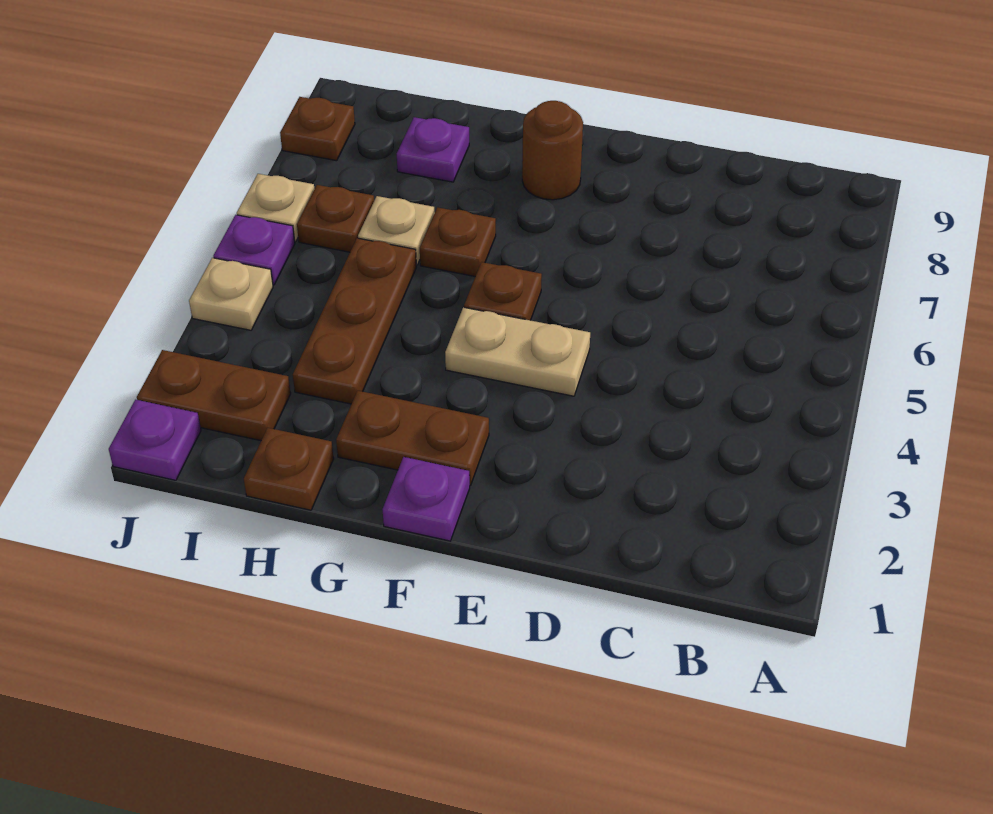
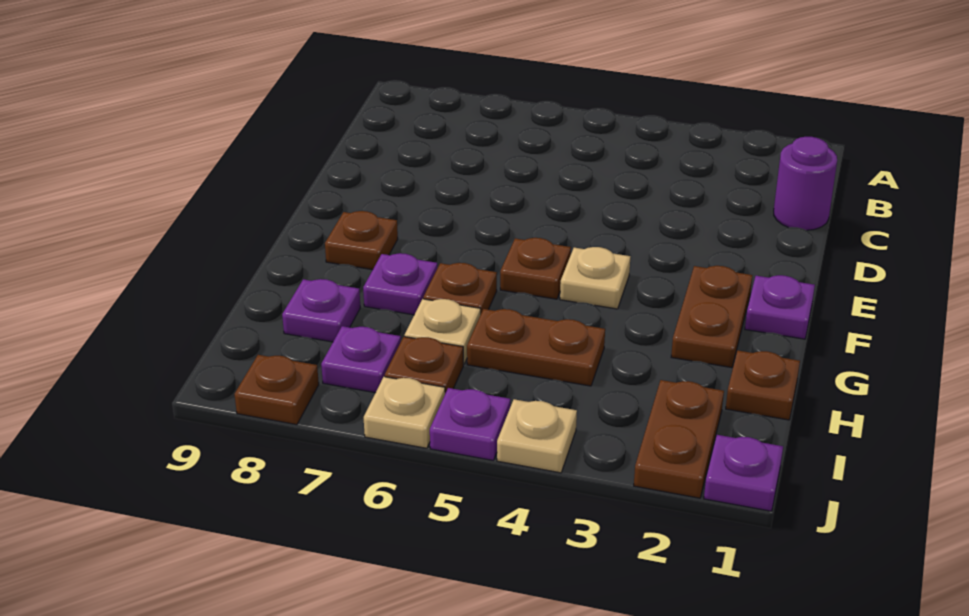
none -> purple 1x1 round brick [774,137,837,230]
tan 1x2 plate [445,307,590,396] -> tan 1x1 plate [560,247,630,309]
brown 1x1 round brick [522,101,583,200] -> brown 1x1 plate [325,211,398,270]
none -> purple 1x1 plate [363,253,437,315]
brown 1x3 plate [293,238,416,404] -> brown 1x2 plate [467,309,605,386]
none -> purple 1x1 plate [321,326,401,393]

